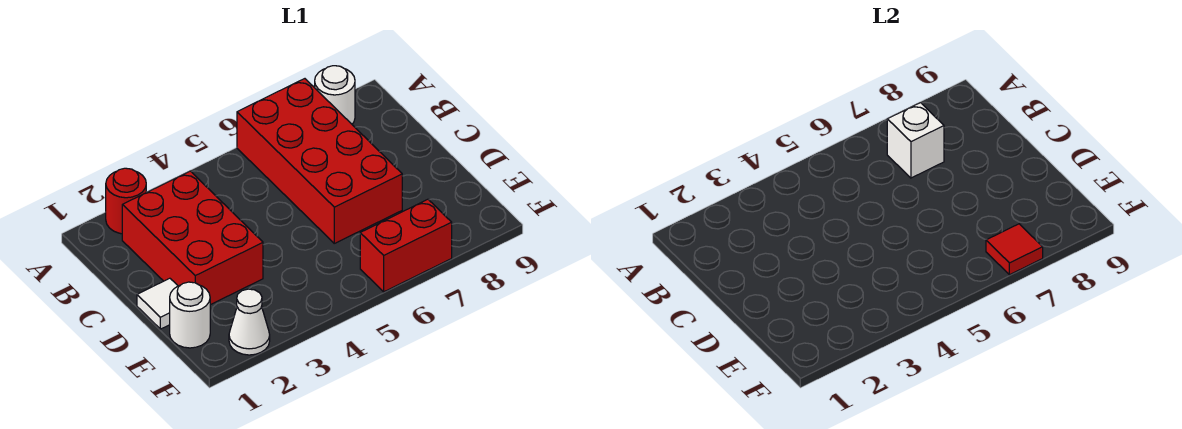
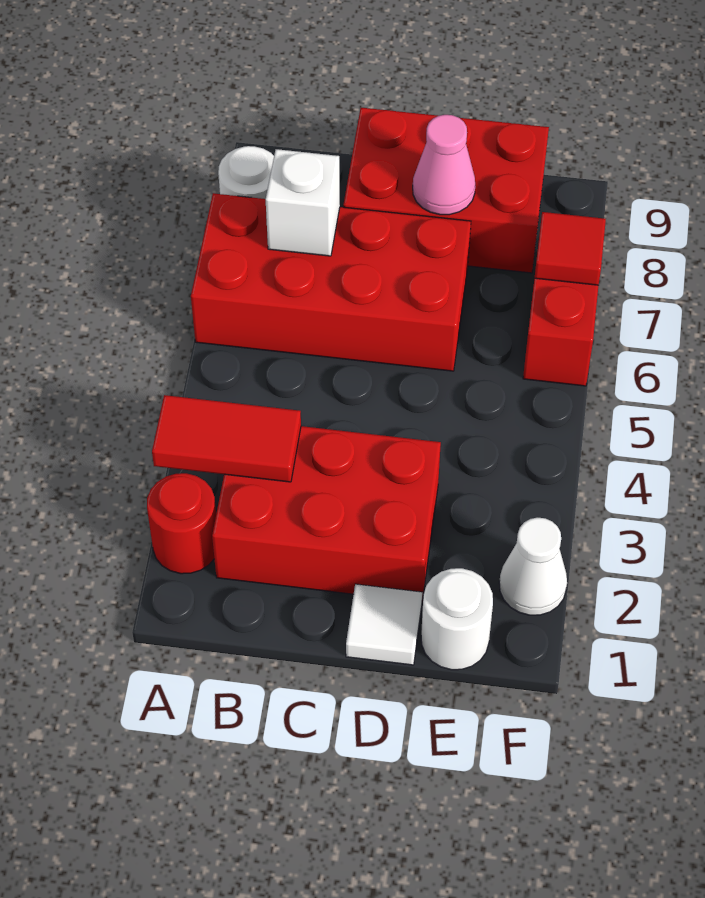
none -> red 1x2 tile [152,395,301,482]
none -> red 2x3 brick [343,108,549,273]
none -> pink 1x1 cone [413,115,475,215]

